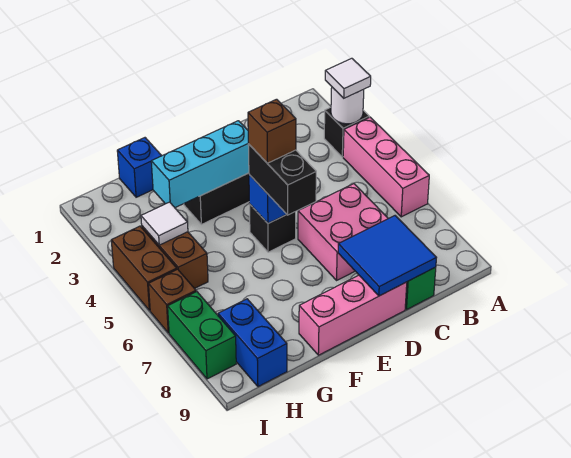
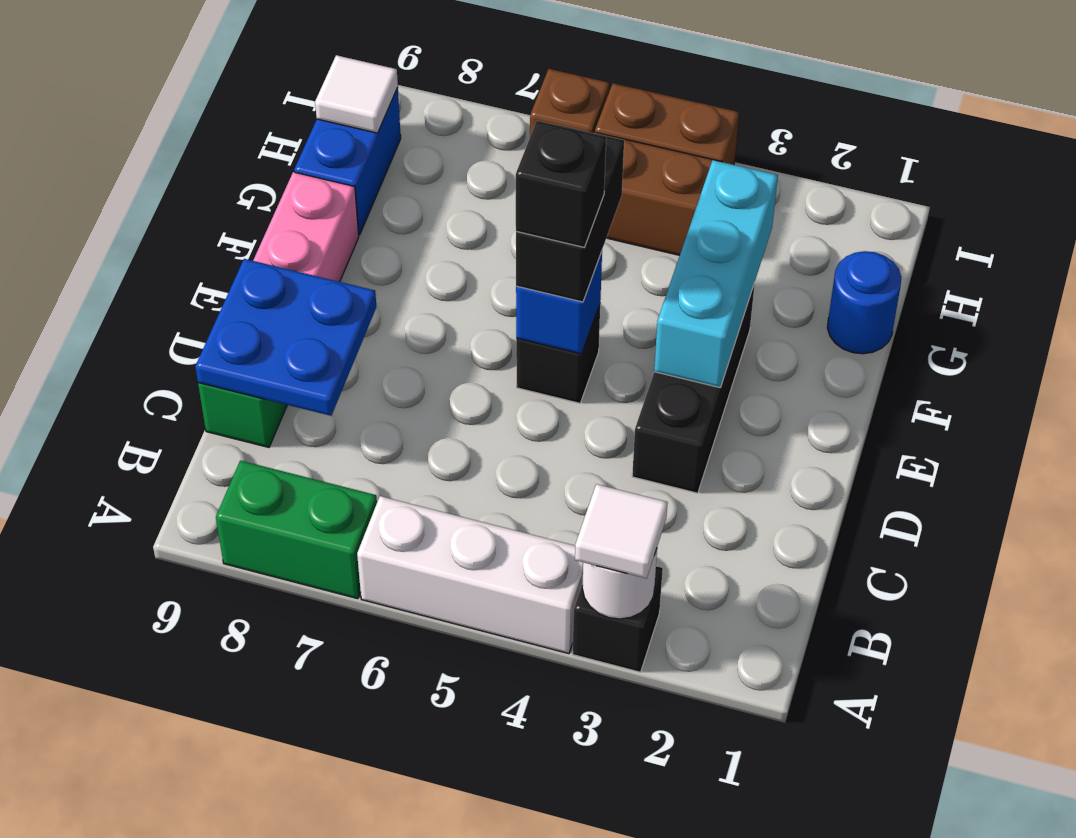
pink 1x3 brick [343,117,429,217] -> white 1x3 brick [357,496,583,654]
pink 2x2 brick [298,184,388,280] -> none
blue 2x2 tile [338,216,436,296] -> blue 2x2 plate [195,259,376,416]
black 1x2 brick [248,144,316,215] -> black 1x2 brick turned to [516,125,624,302]
brown 1x1 brick [248,99,296,163] -> black 1x1 brick [516,121,606,247]
blue 1x1 brick [117,138,162,197] -> blue 1x1 round brick [827,251,901,354]
white 1x1 tile [141,202,188,245] -> white 1x1 tile moved to [315,55,398,133]
blue 1x2 brick [218,299,287,387] -> blue 1x2 brick turned to [294,88,401,235]
green 1x2 brick [168,292,236,379] -> green 1x2 brick moved to [216,461,377,599]

